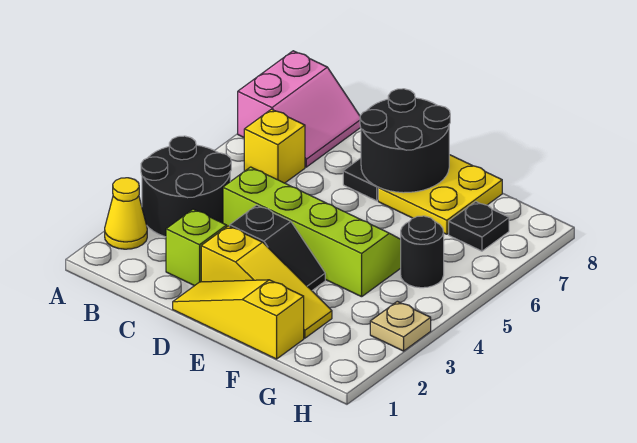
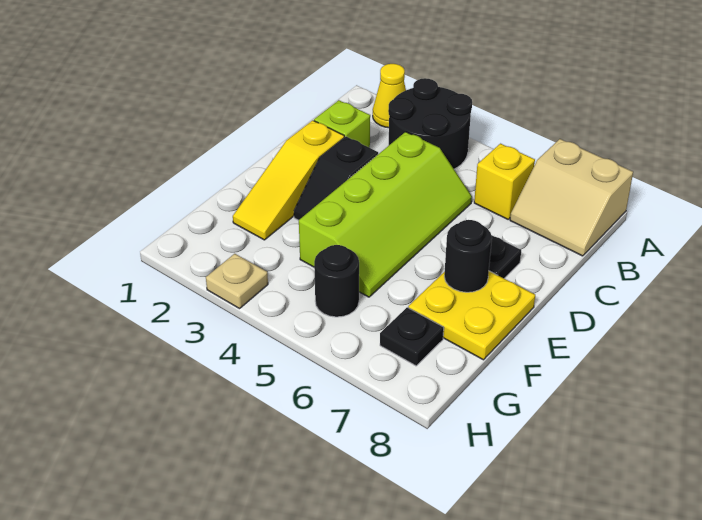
pink 2x2 slope [238,51,361,167] -> tan 2x2 slope [510,139,633,256]
yellow 1x3 slope [173,280,304,359] -> none
black 2x2 round brick [360,89,450,193] -> black 1x1 round brick [444,220,492,292]

